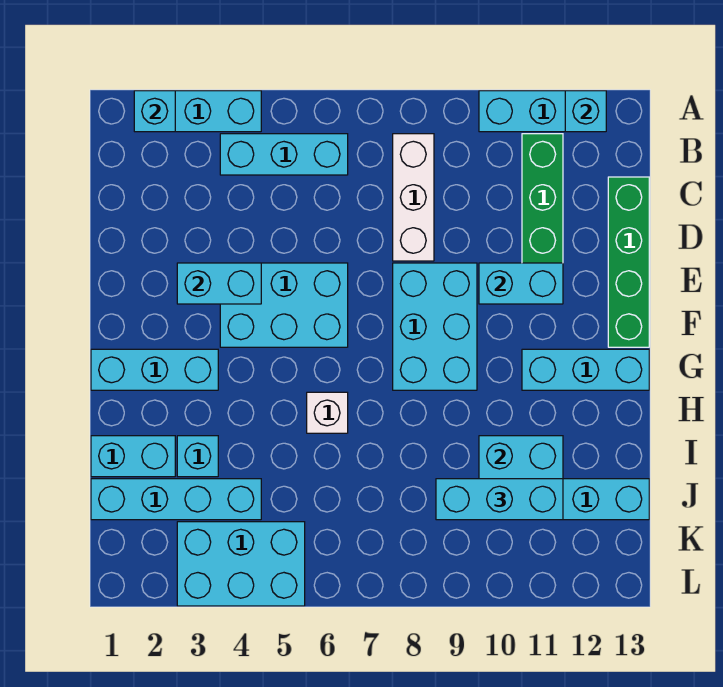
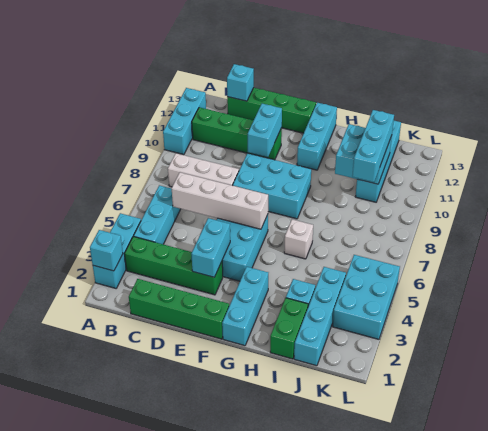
cyan 1x1 brick [565,91,606,132] -> cyan 1x1 brick moved to [227,64,254,101]
none -> green 1x4 brick [124,236,223,295]
none -> green 1x4 brick [129,279,229,339]
none -> white 1x4 brick [172,172,268,229]
cyan 1x2 brick [91,436,175,477] -> green 1x2 brick [270,298,308,359]

